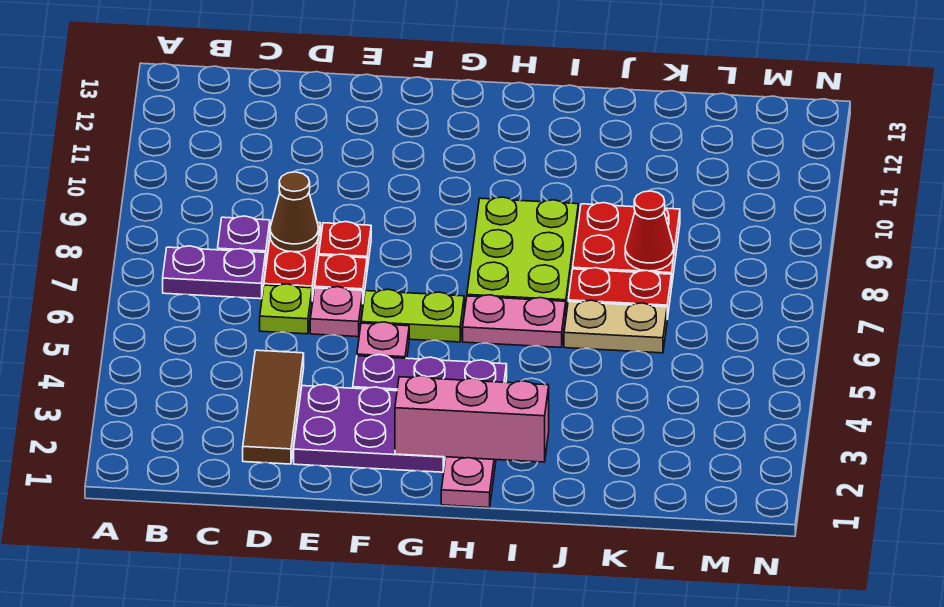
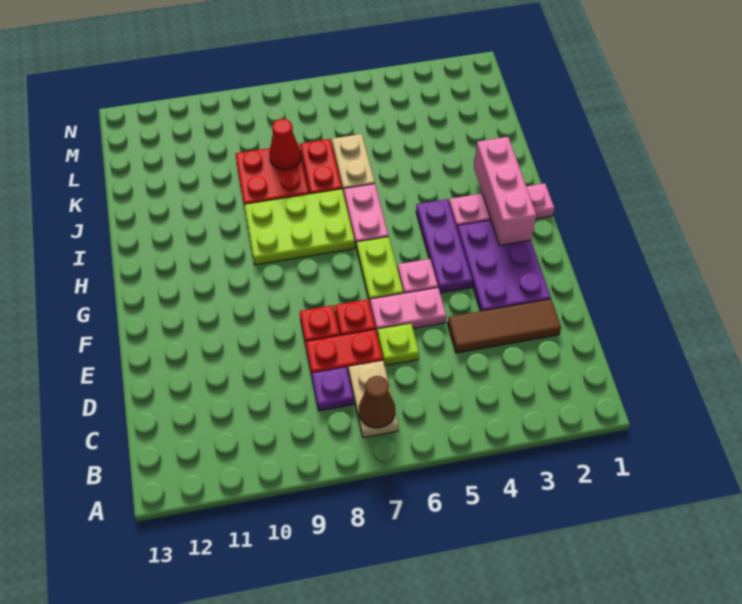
purple 1x2 plate [163,246,266,299] -> tan 1x2 plate [349,361,399,438]
brown 1x1 cone [270,172,319,252] -> brown 1x1 cone moved to [359,376,395,428]
pink 1x1 plate [310,287,363,337] -> pink 1x2 plate [370,288,446,334]

